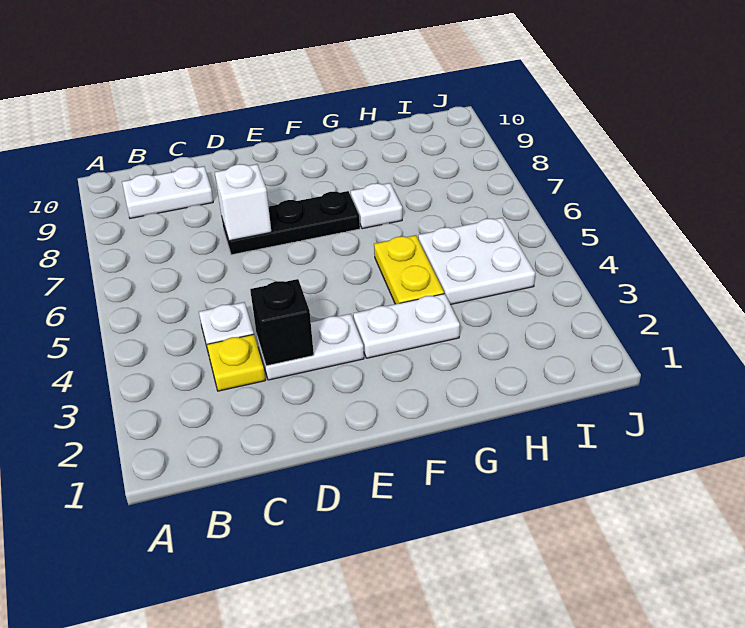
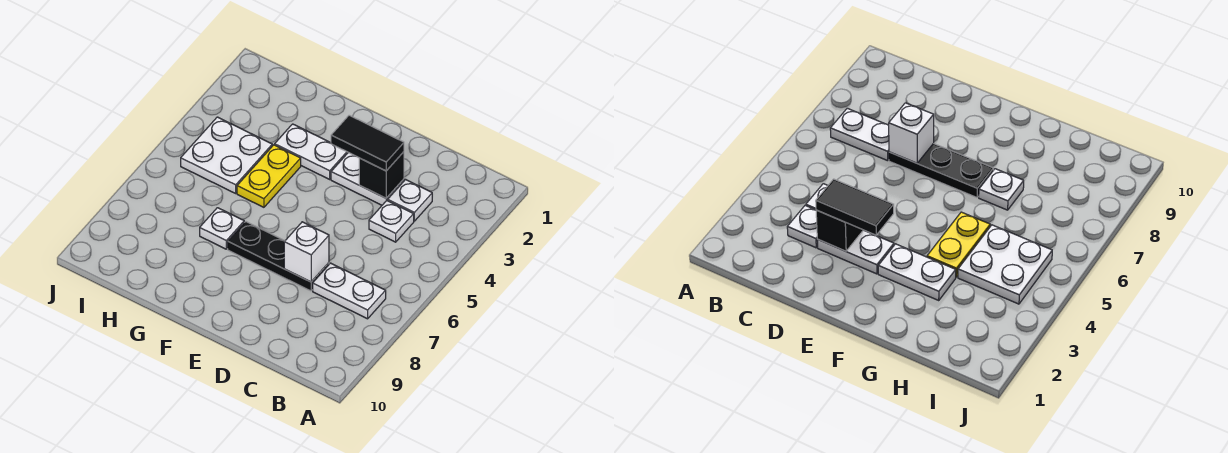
white 1x2 plate [122,166,213,218] -> white 1x2 plate moved to [313,263,386,319]
yellow 1x1 plate [207,334,265,391] -> white 1x1 plate [388,180,432,221]
none -> black 1x2 tile [331,115,404,171]

